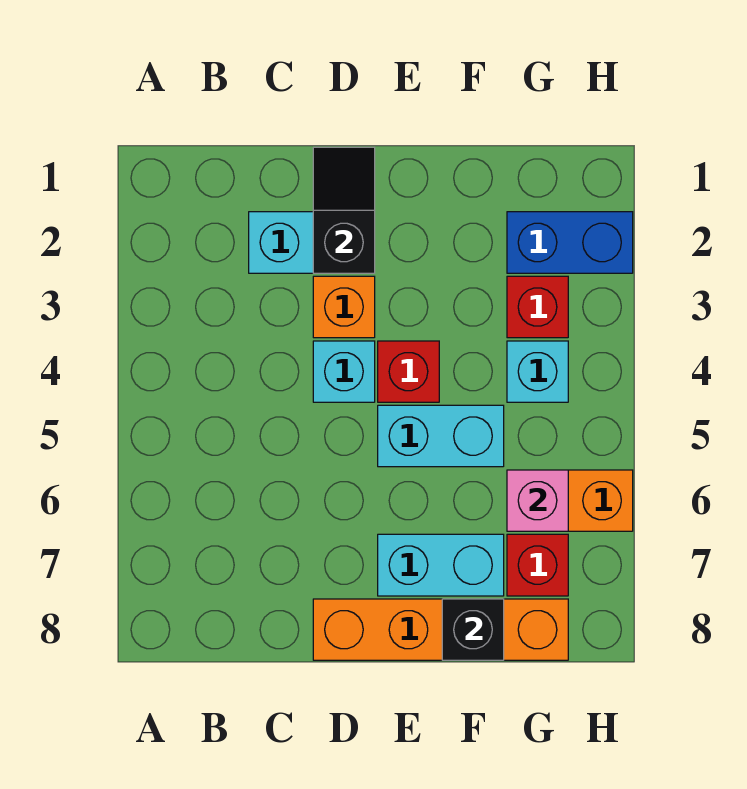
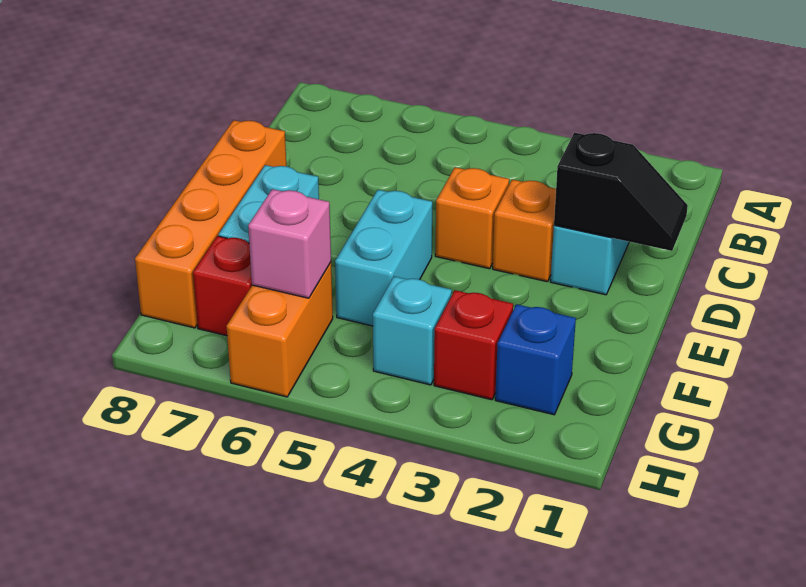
cyan 1x1 brick [313,341,375,402] -> orange 1x1 brick [435,167,509,269]
red 1x1 brick [378,341,439,402] -> none
black 1x1 brick [442,599,504,660] -> none
blue 1x2 brick [507,212,633,273] -> blue 1x1 brick [495,304,576,415]

